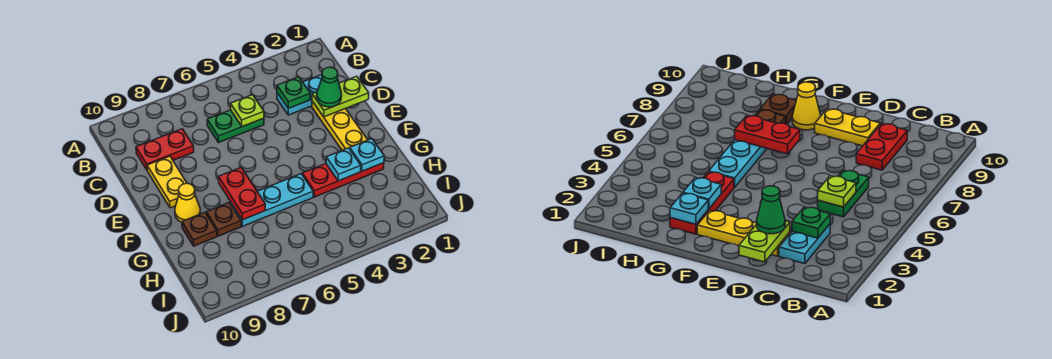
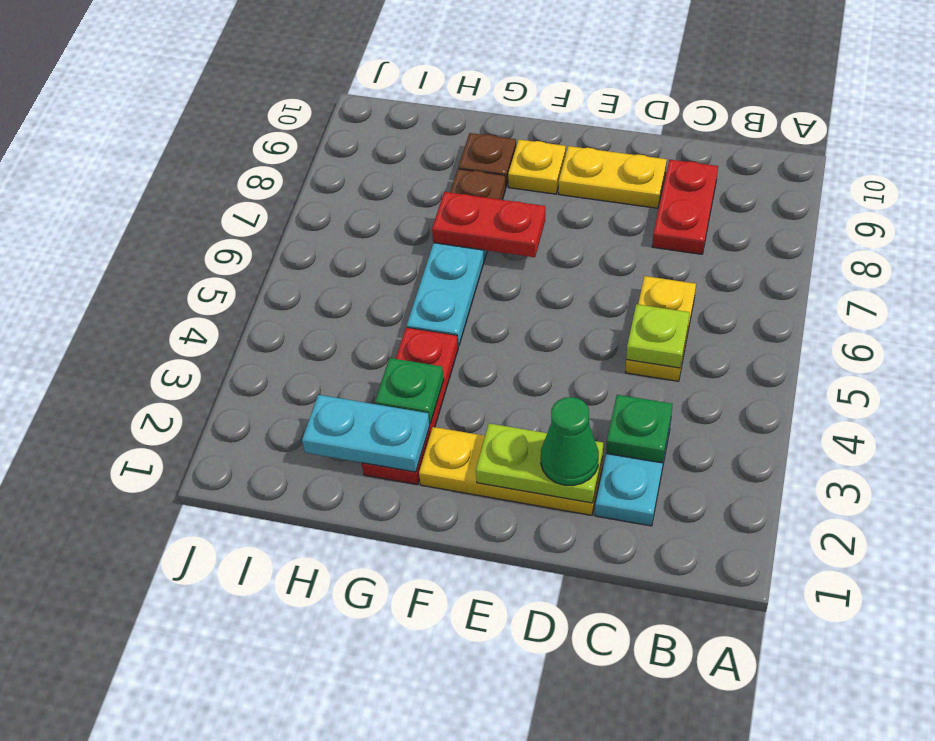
green 1x2 plate [207,110,264,143] -> yellow 1x2 plate [625,276,696,381]
lime 1x2 plate [312,76,369,117] -> lime 1x2 plate turned to [476,423,603,503]
yellow 1x1 cone [175,183,200,222] -> yellow 1x1 plate [508,140,566,194]
cyan 1x1 plate [350,139,384,171] -> cyan 1x2 plate [302,395,430,472]
cyan 1x1 plate [326,148,361,181] -> green 1x1 plate [375,358,444,423]

